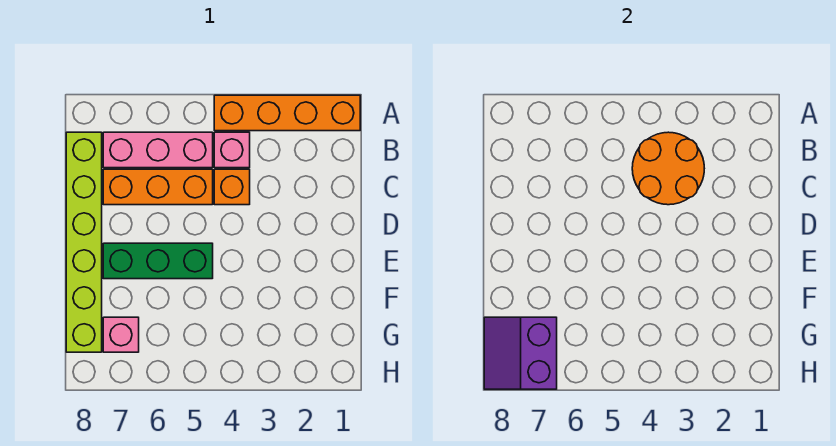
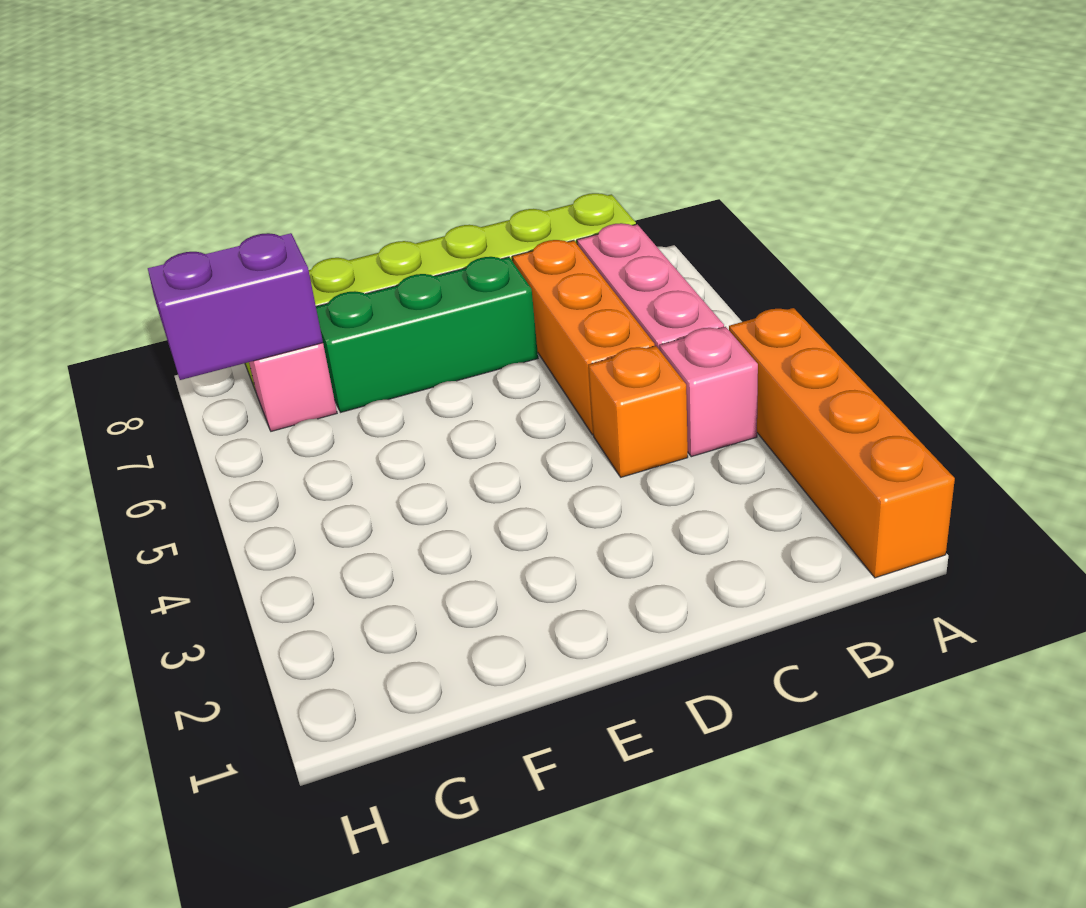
orange 2x2 round brick [632,132,704,205] -> none
green 1x3 brick [103,243,213,279] -> green 1x3 brick turned to [316,257,538,412]

